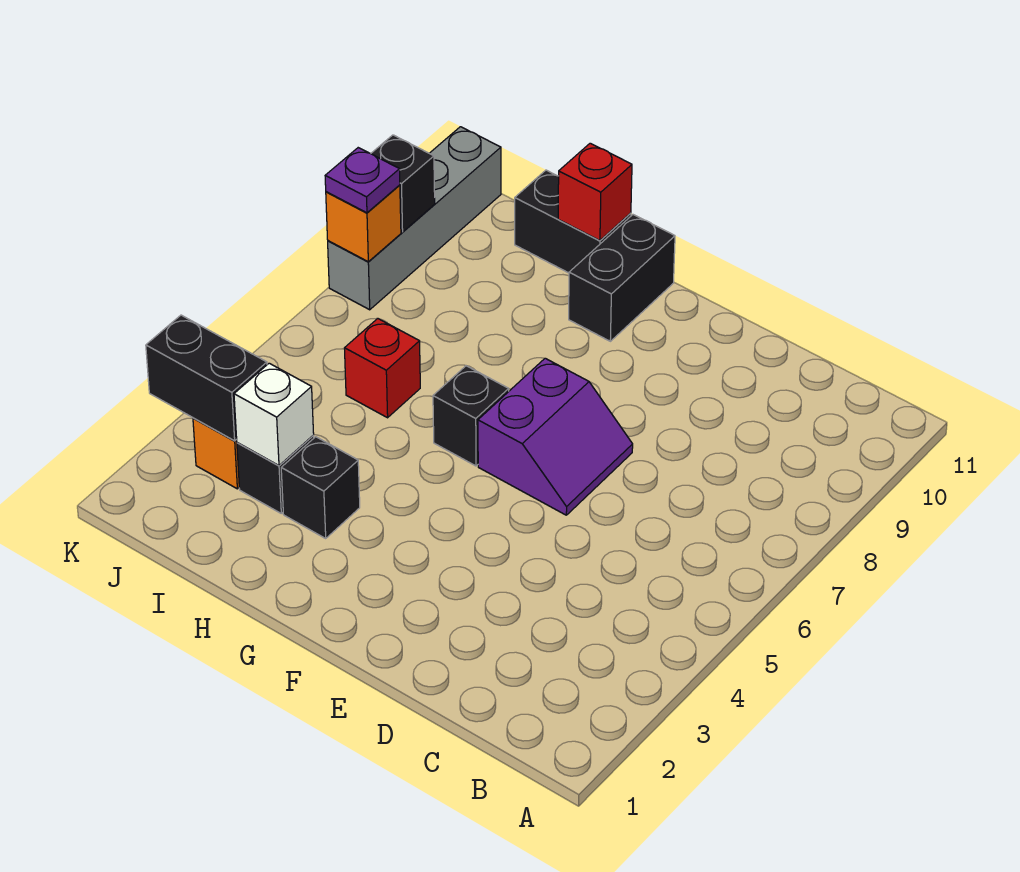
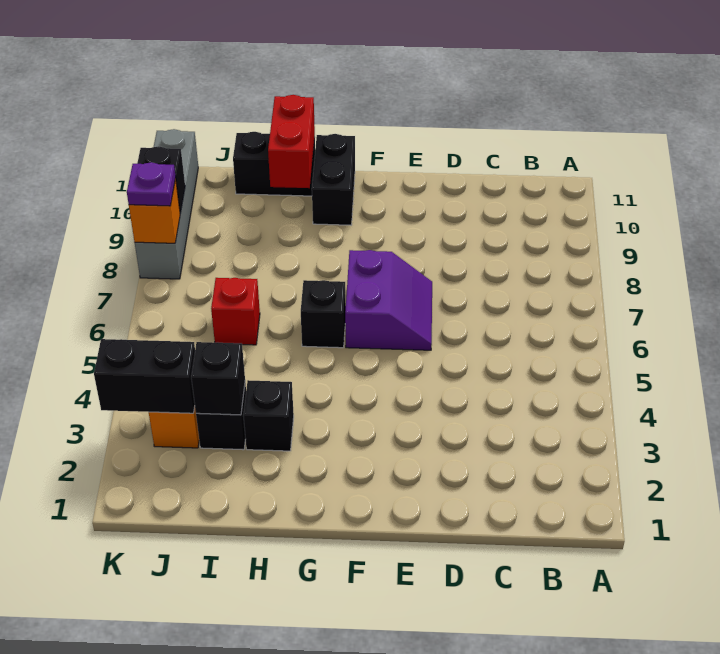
red 1x1 brick [558,143,632,241] -> red 1x2 brick [268,95,315,188]
white 1x1 brick [234,363,314,465] -> black 1x1 brick [191,342,245,415]

